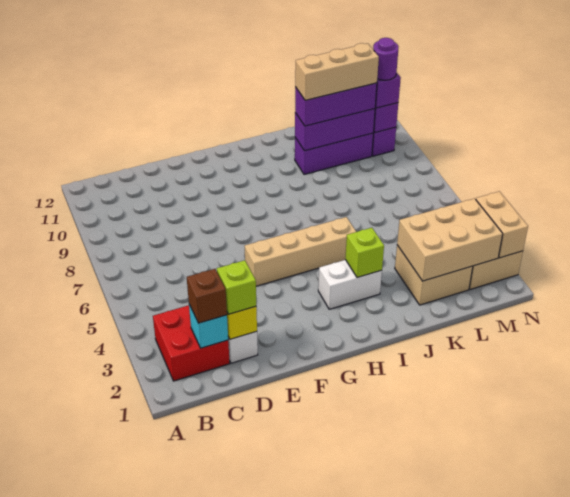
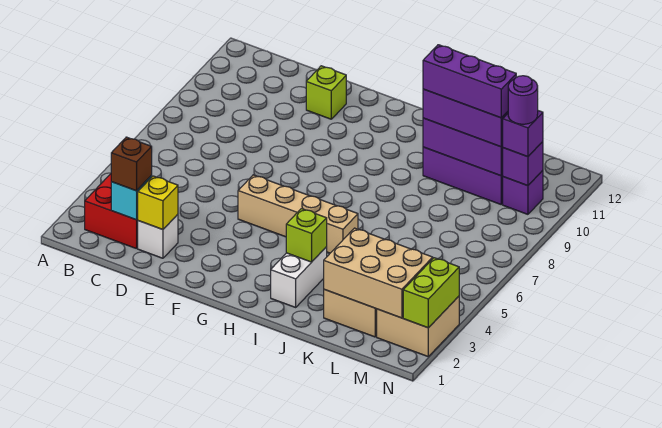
lime 1x1 brick [217,260,256,314] -> lime 1x1 brick moved to [306,66,346,119]
white 1x2 brick [318,260,382,309] -> white 1x2 brick turned to [271,247,327,307]
tan 1x3 brick [295,43,379,100] -> purple 1x3 brick [423,45,516,118]
tan 1x2 brick [476,191,528,258] -> lime 1x2 brick [403,258,459,328]

